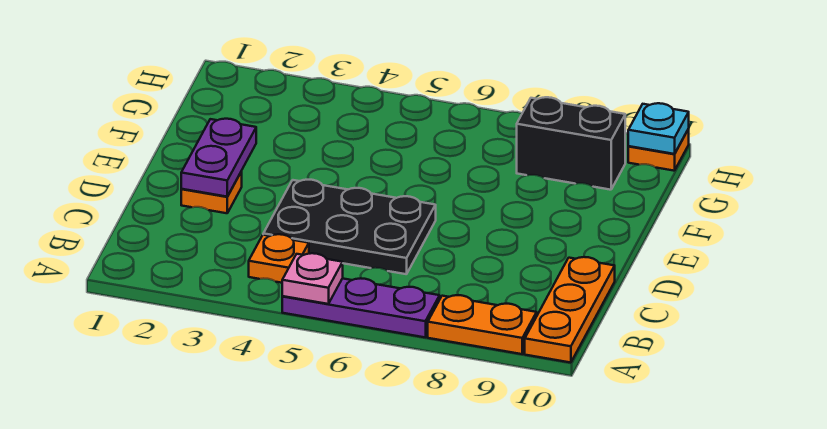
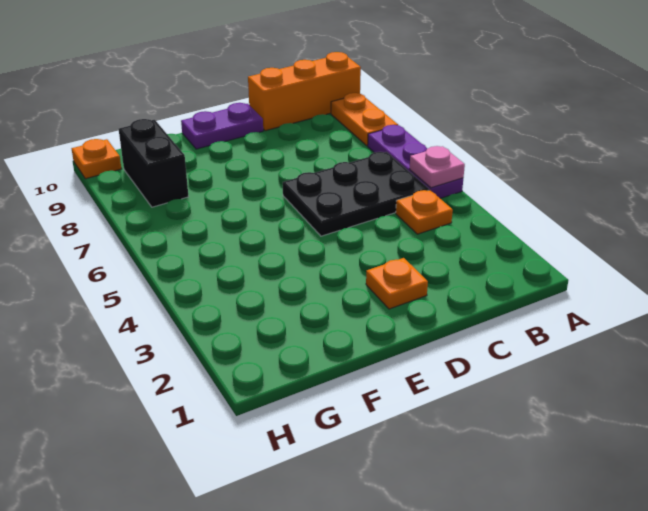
orange 1x3 plate [525,257,615,363] -> orange 1x3 brick [248,52,361,131]
black 2x3 plate [263,180,436,274] -> black 2x3 plate turned to [283,152,429,236]
purple 1x2 plate [181,119,256,197] -> purple 1x2 plate moved to [181,103,263,149]
cyan 1x1 plate [628,103,689,154] -> none

